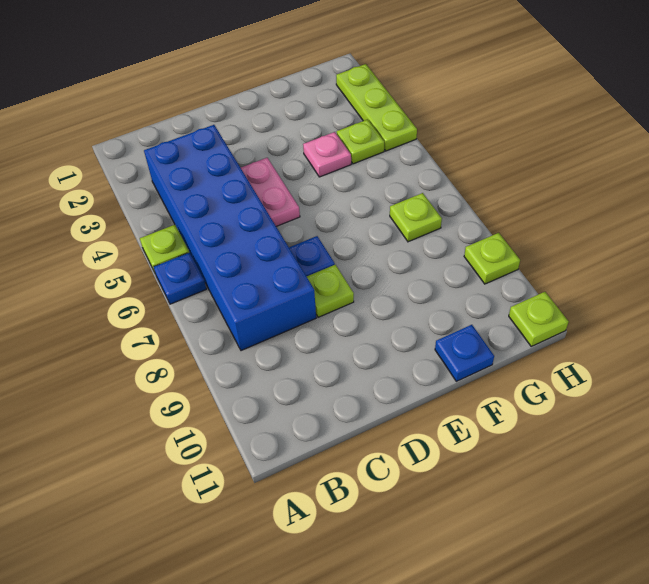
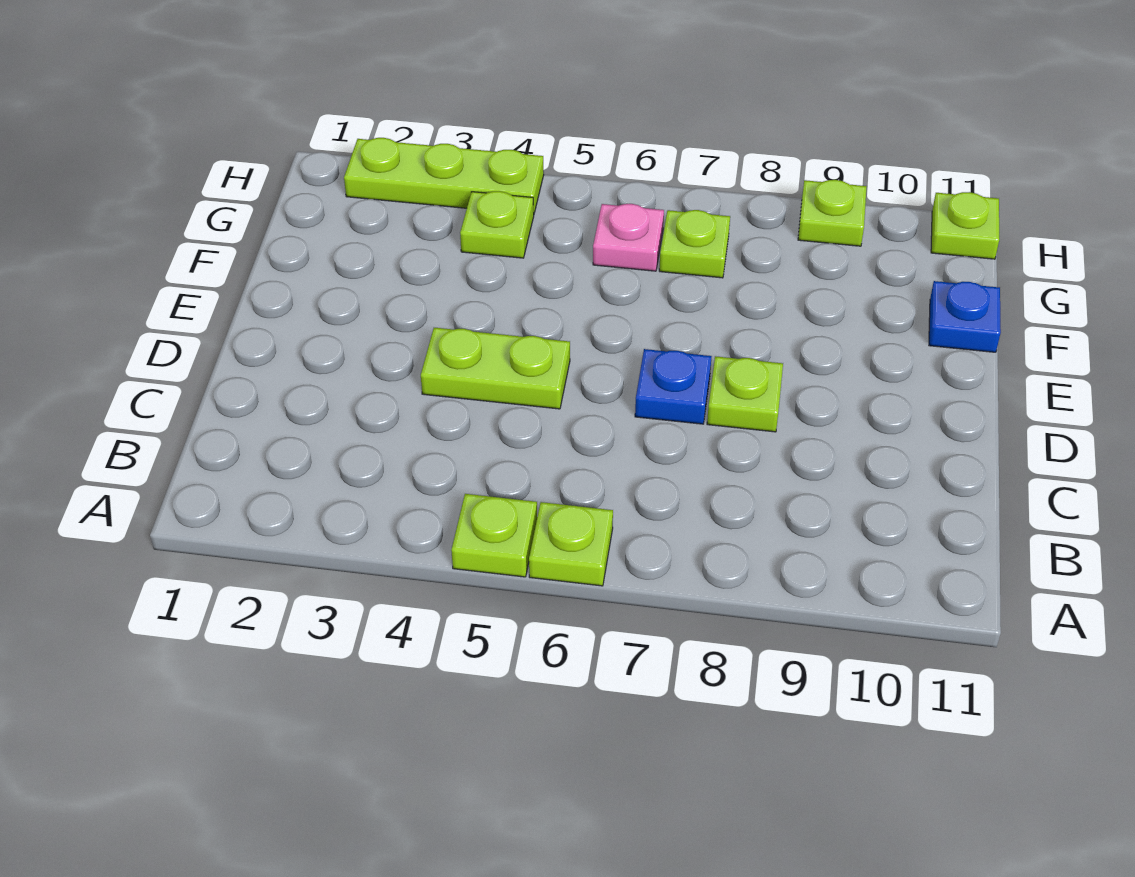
blue 1x1 plate [154,252,206,304] -> lime 1x1 plate [529,502,613,586]
blue 2x6 brick [144,125,316,351] -> none
pink 1x2 plate [241,158,300,226] -> lime 1x2 plate [421,328,570,409]
pink 1x1 plate [303,132,351,177] -> pink 1x1 plate moved to [593,204,664,271]

